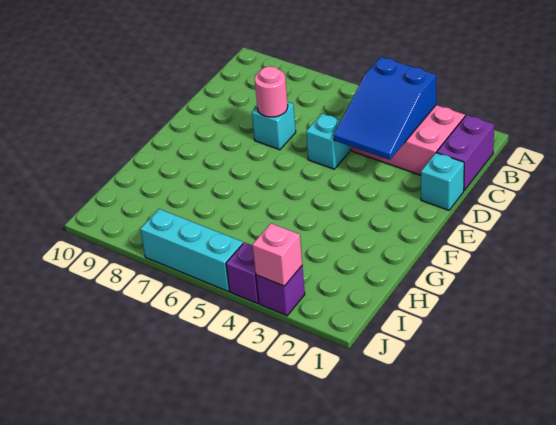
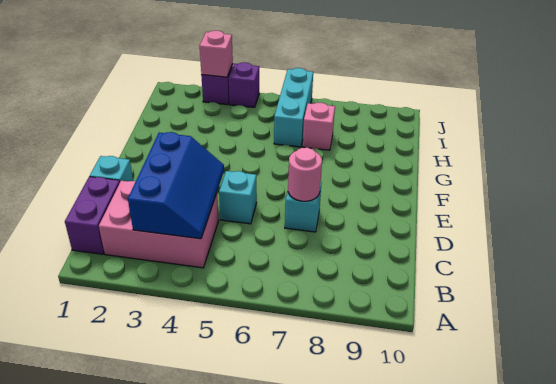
blue 2x3 slope [334,57,436,160] -> blue 2x3 slope turned to [128,132,224,239]
none -> pink 1x1 brick [303,103,335,150]
cyan 1x3 brick [140,209,243,291] -> cyan 1x3 brick turned to [274,68,313,147]

